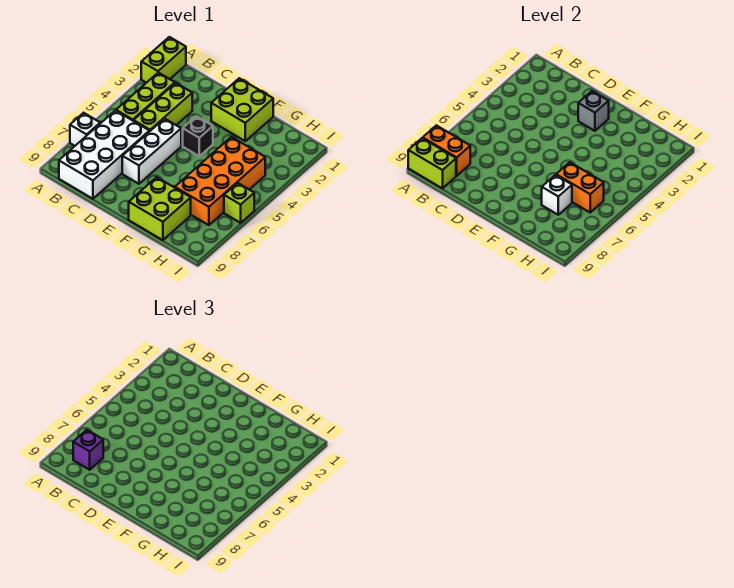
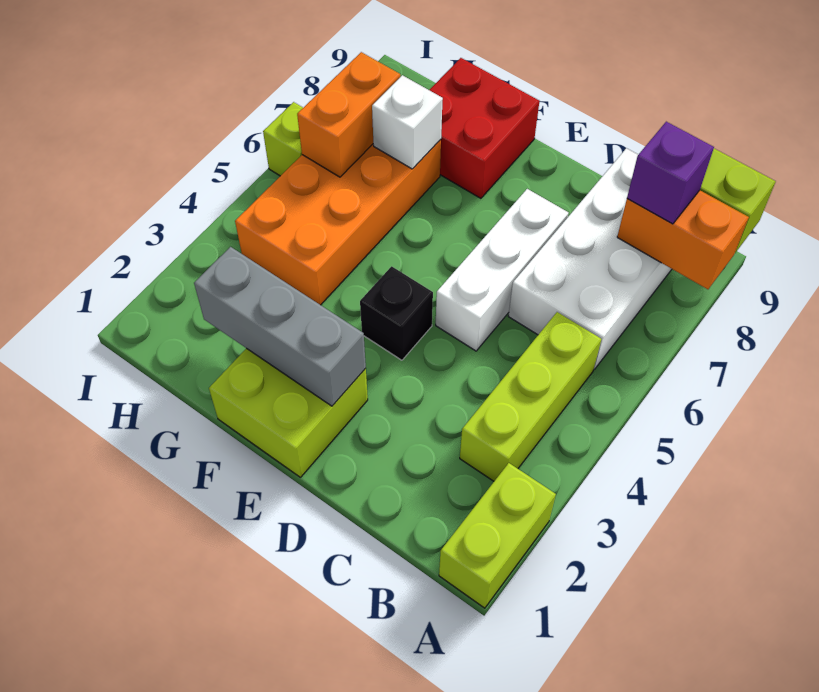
white 1x1 brick [70,113,100,146] -> none
lime 1x3 brick [134,83,192,132] -> none
grey 1x1 brick [578,91,609,131] -> grey 1x3 brick [194,247,366,406]
lime 2x2 brick [129,177,191,240] -> red 2x2 brick [430,58,539,198]
orange 1x2 brick [556,162,604,212] -> orange 1x2 brick turned to [297,52,400,177]

